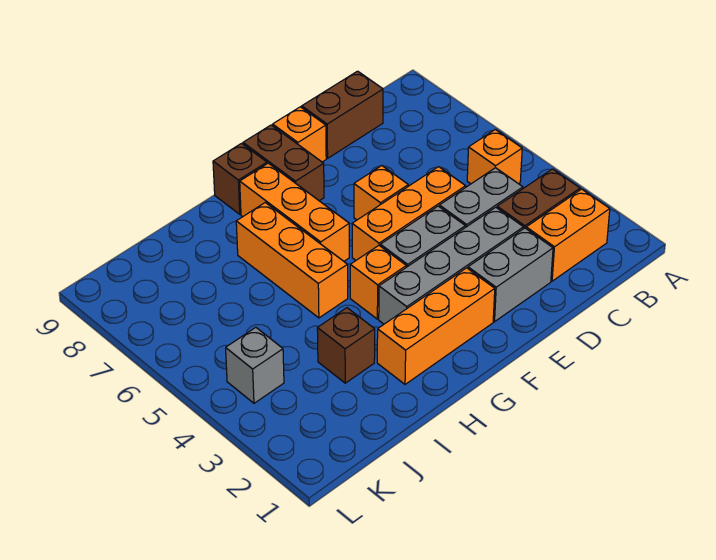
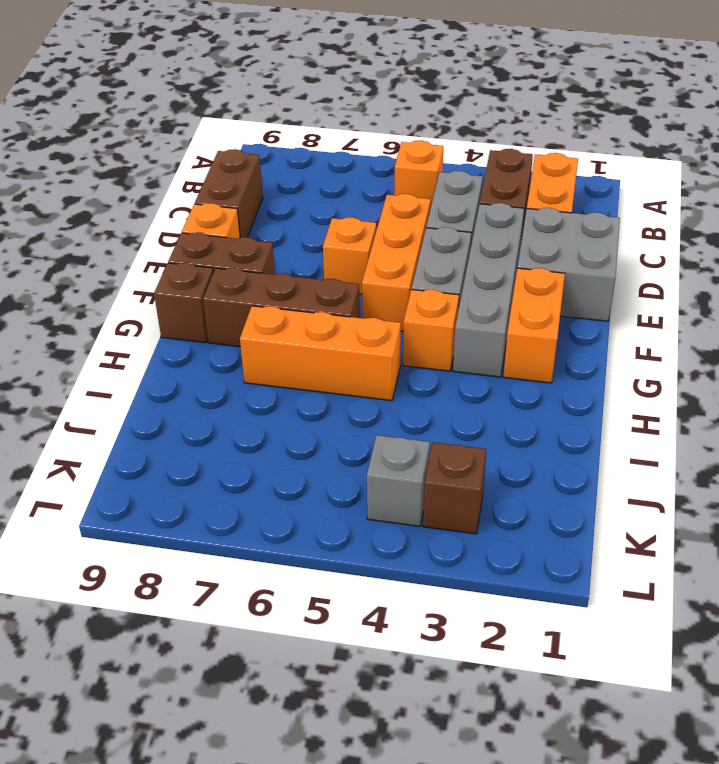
grey 1x2 brick [468,228,553,322] -> grey 2x2 brick [518,208,620,321]
orange 1x3 brick [377,268,495,384] -> orange 1x2 brick [504,268,565,383]
orange 1x3 brick [240,163,349,261] -> brown 1x3 brick [203,268,360,347]
brown 1x1 brick [317,308,375,383] -> brown 1x1 brick moved to [423,442,486,534]

